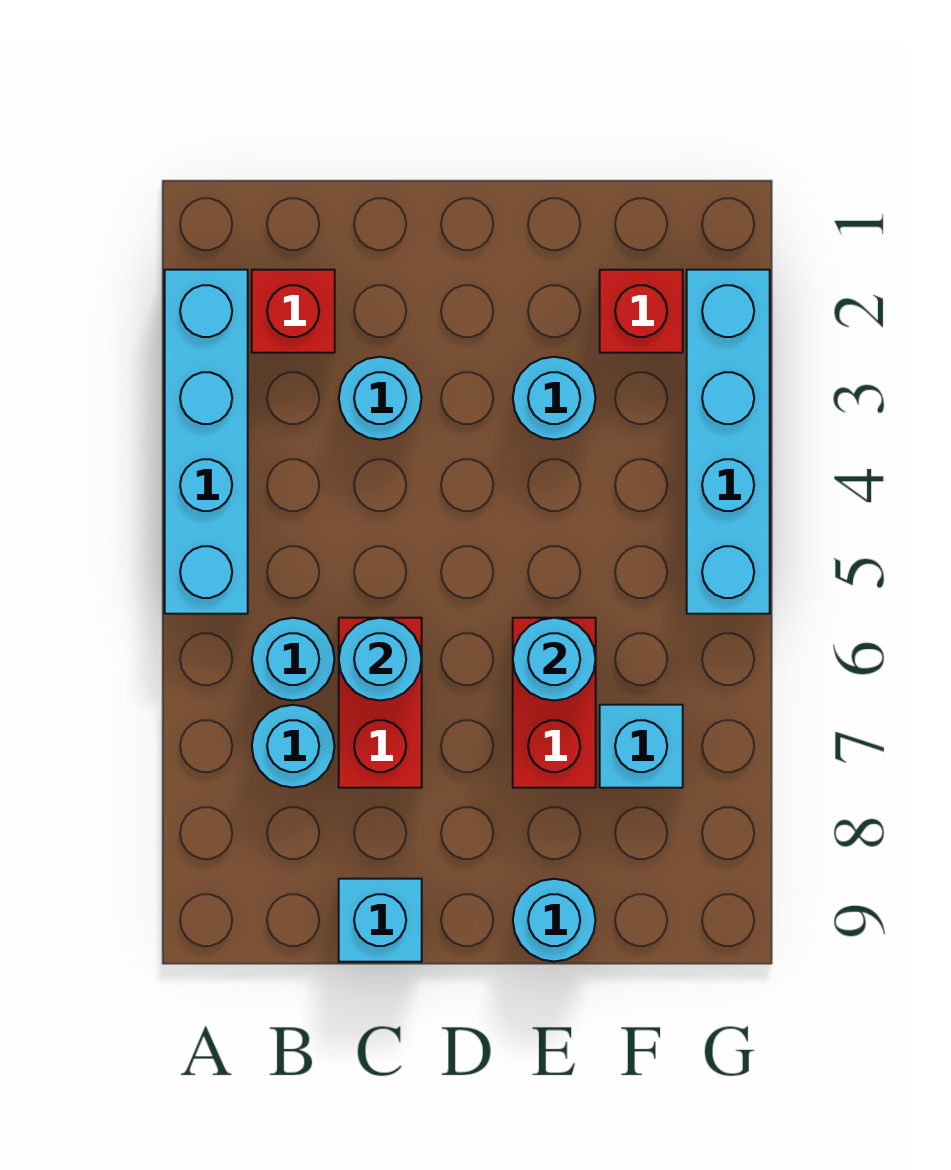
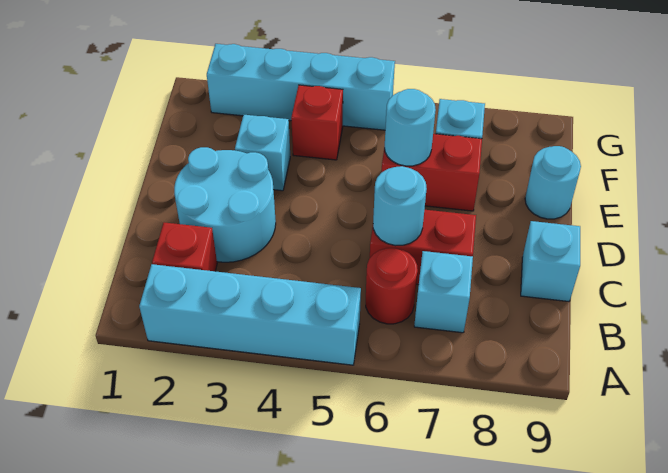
cyan 1x1 round brick [252,618,335,701] -> red 1x1 round brick [366,248,418,324]
cyan 1x1 round brick [252,705,335,788] -> cyan 1x1 brick [414,251,473,333]
cyan 1x1 round brick [339,357,422,440] -> cyan 2x2 round brick [174,147,276,262]
cyan 1x1 round brick [513,357,596,440] -> cyan 1x1 brick [235,115,290,191]
red 1x1 brick [600,270,683,353] -> red 1x1 brick moved to [291,85,343,160]

